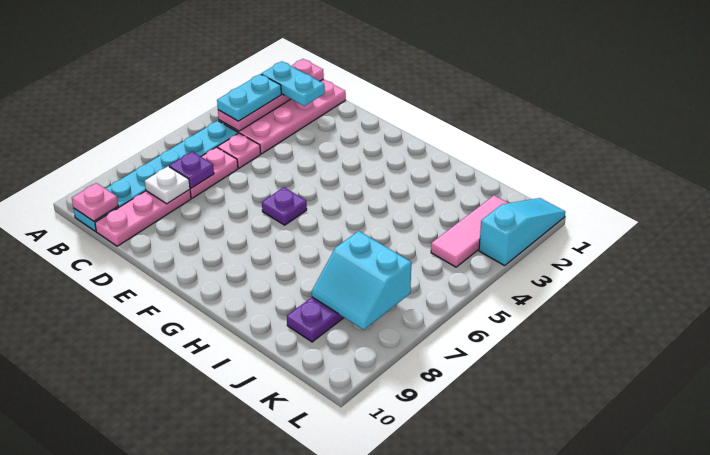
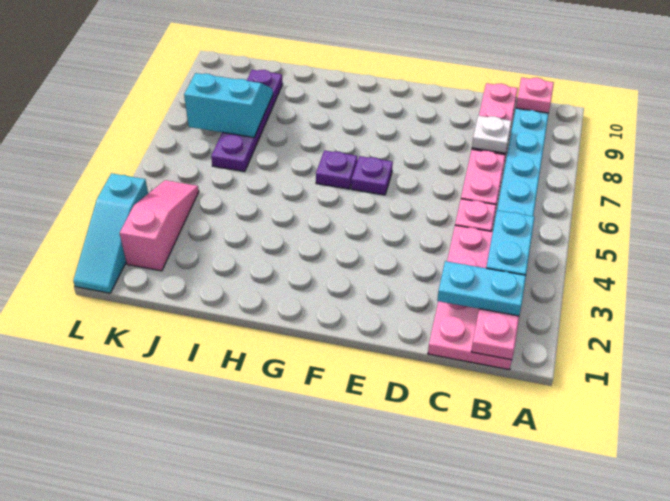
purple 1x1 plate [169,152,214,188] -> purple 1x1 plate moved to [316,150,357,189]
pink 1x3 tile [431,195,508,267] -> pink 1x3 slope [120,180,199,271]

